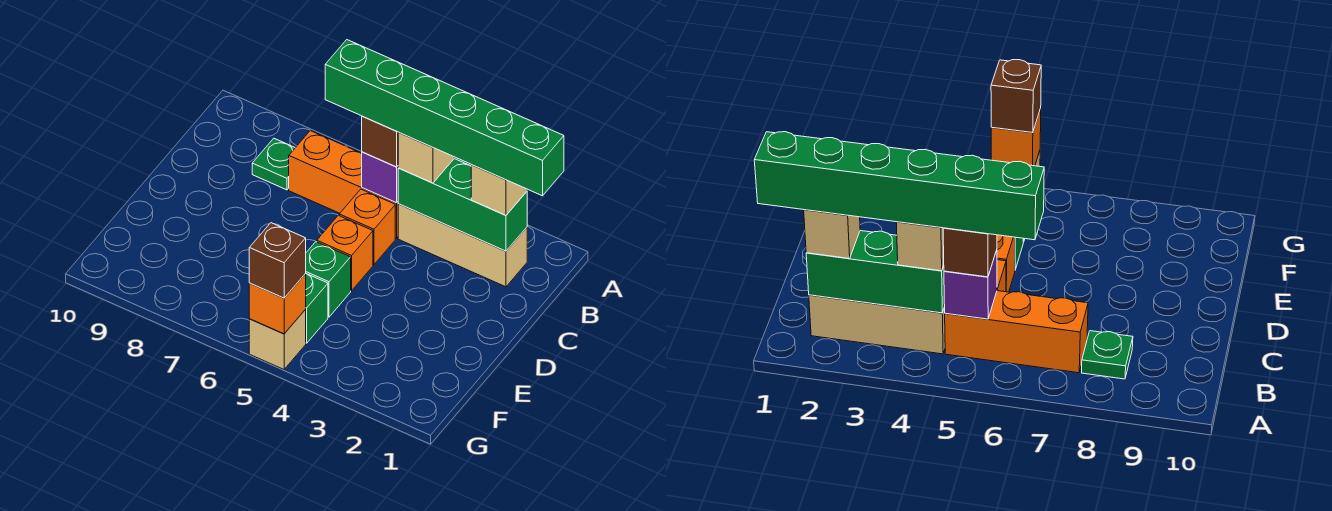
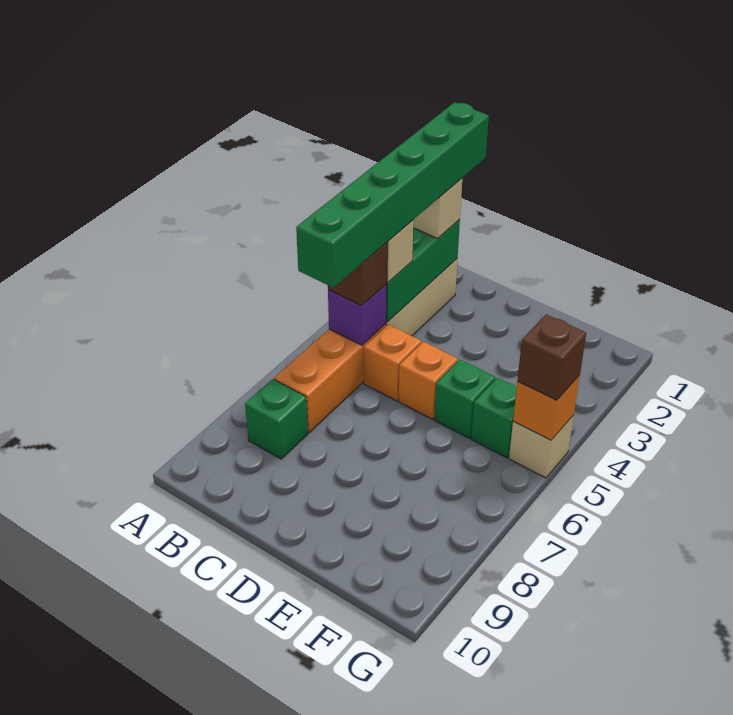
green 1x1 plate [252,138,295,190] -> green 1x1 brick [245,379,308,459]

